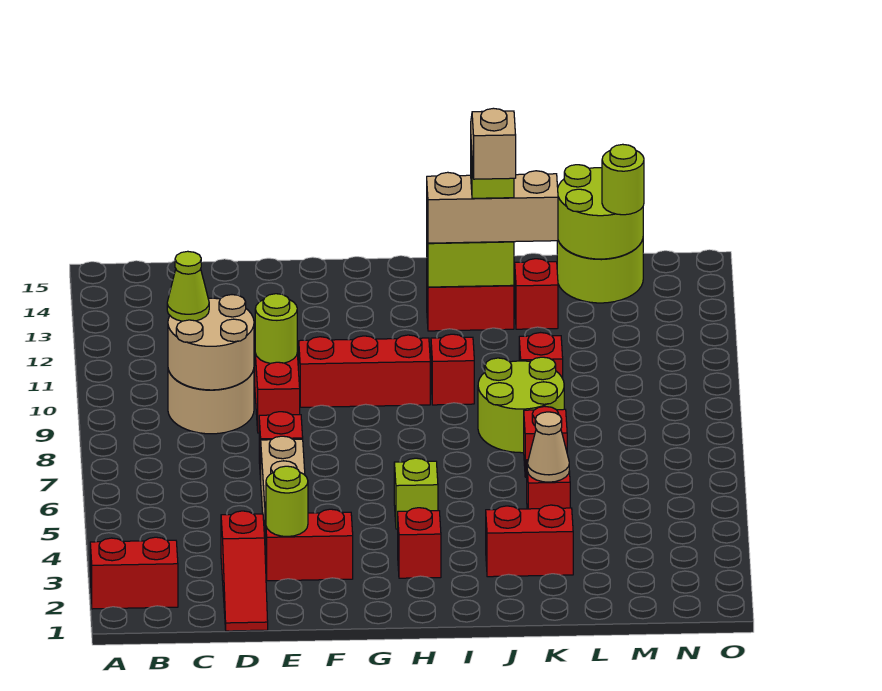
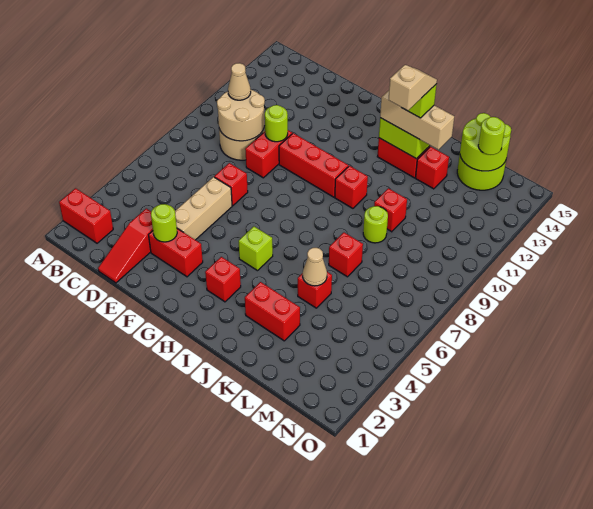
lime 1x1 cone [167,251,209,321] -> tan 1x1 cone [228,63,251,100]
lime 2x2 round brick [478,357,564,453] -> lime 1x1 round brick [363,206,388,243]

